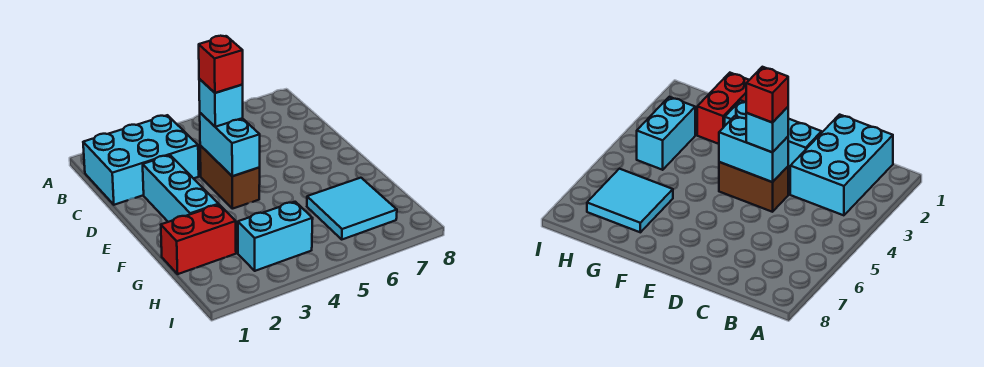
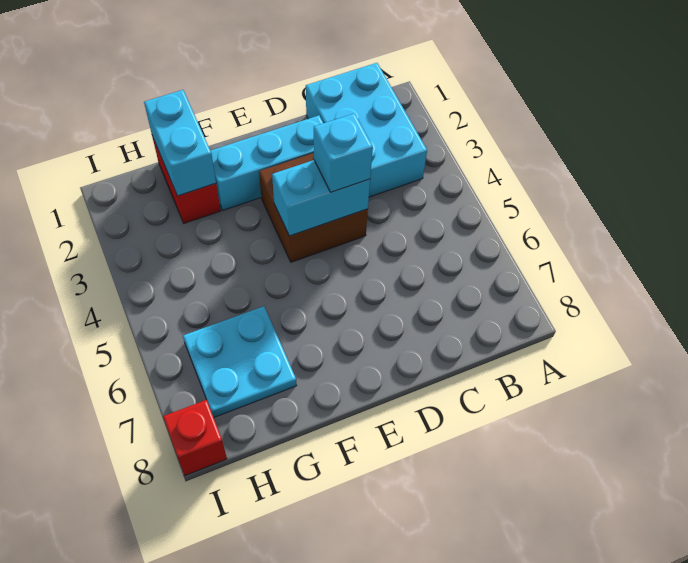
brown 1x2 brick [200,146,260,209] -> brown 2x2 brick [259,153,368,262]
red 1x1 brick [199,36,243,93] -> red 1x1 brick moved to [163,400,227,475]
cyan 2x2 tile [307,178,397,239] -> cyan 2x2 plate [183,306,297,417]
cyan 1x2 brick [238,202,313,271] -> cyan 1x2 brick moved to [144,90,216,196]

